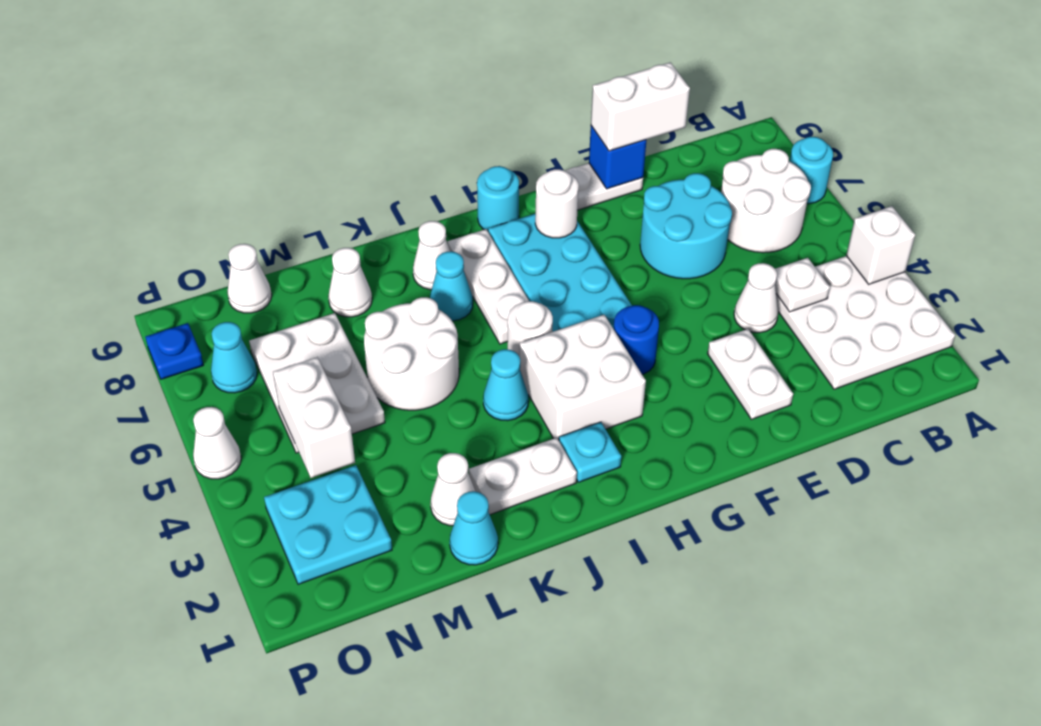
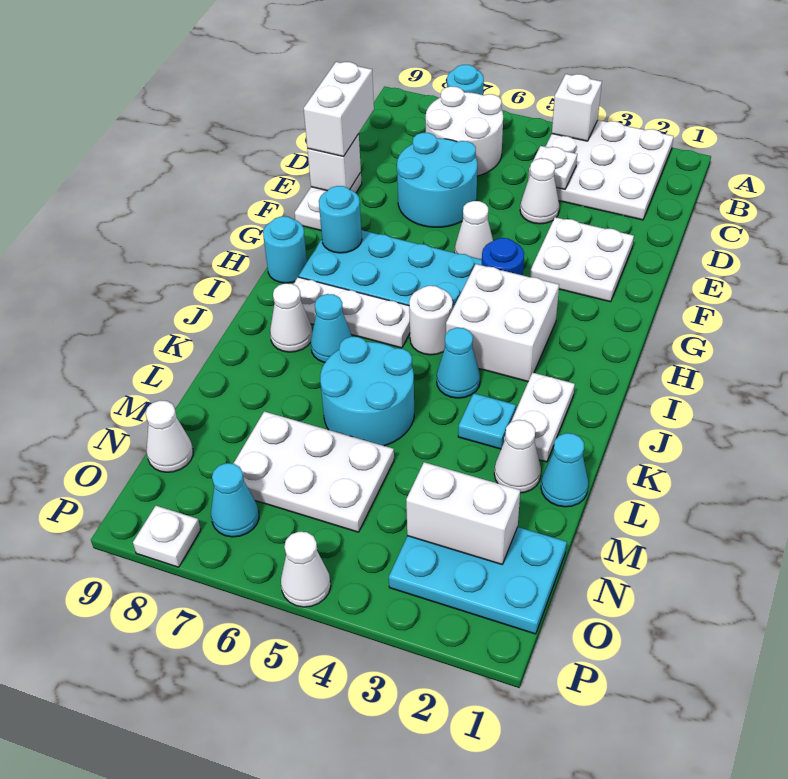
white 1x2 plate [708,329,793,419] -> white 2x2 plate [530,217,634,302]
blue 1x1 brick [589,126,646,189] -> white 1x1 brick [307,134,361,191]
white 1x1 round brick [535,169,579,238] -> cyan 1x1 round brick [319,186,362,253]
cyan 1x1 plate [559,422,621,482] -> cyan 1x1 plate moved to [458,393,516,449]
white 2x2 round brick [364,297,459,410] -> cyan 2x2 round brick [320,337,414,446]
white 1x1 cone [328,248,372,317] -> white 1x1 cone moved to [455,201,493,259]
cyan 2x2 plate [264,465,392,584] -> cyan 2x3 plate [389,527,567,634]
white 1x2 brick [273,357,355,478] -> white 1x2 brick moved to [406,462,520,564]
blue 1x1 plate [145,323,203,379] -> white 1x1 plate [133,506,201,567]

